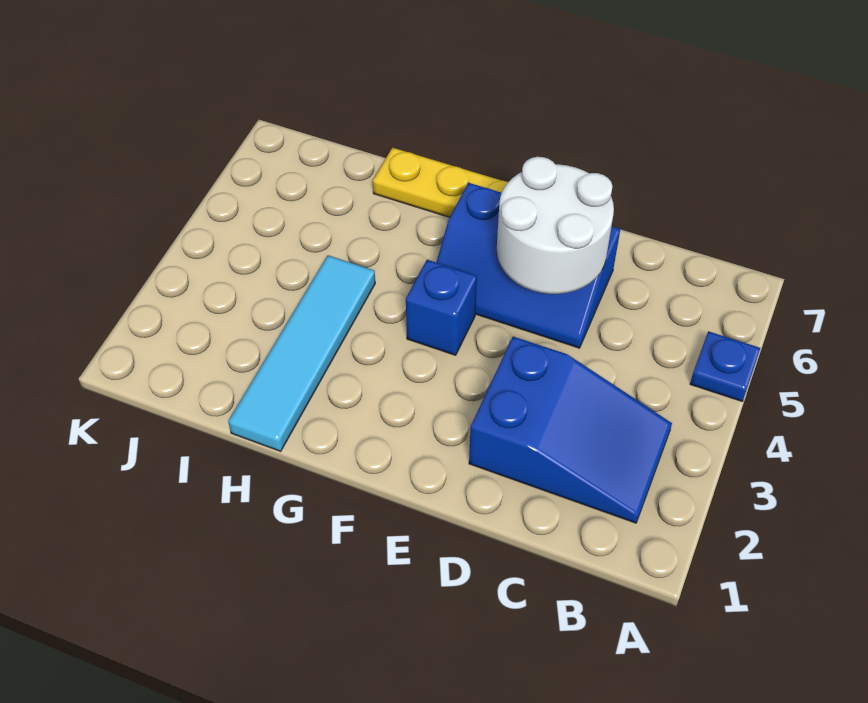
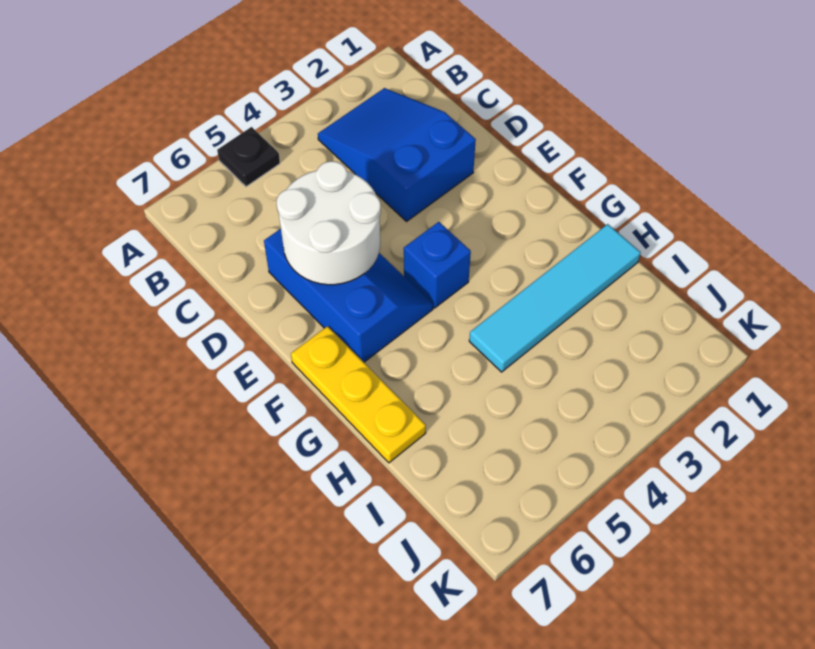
blue 1x1 plate [690,331,760,401] -> black 1x1 plate [217,127,280,187]

